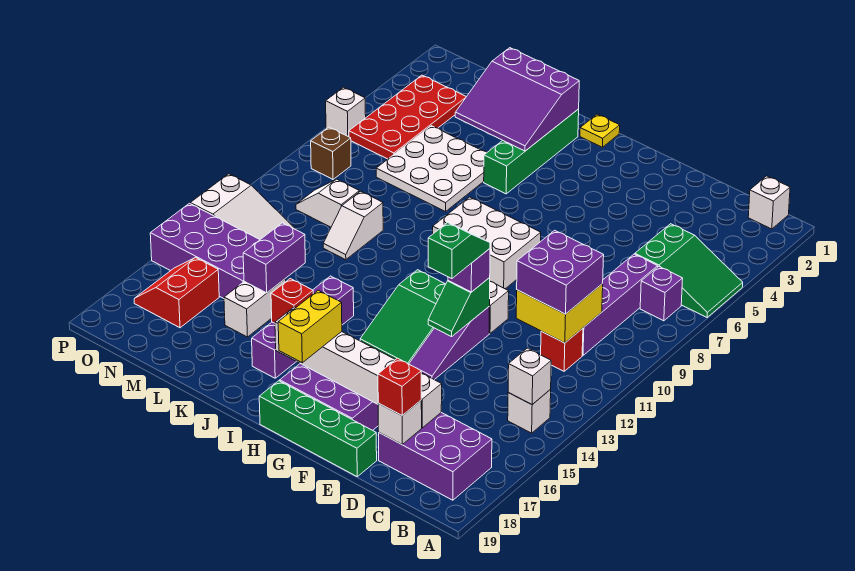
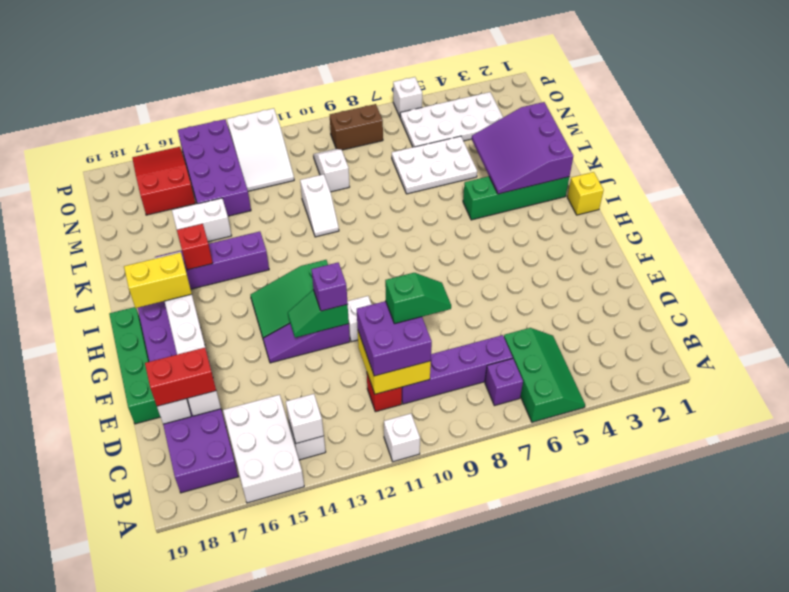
green 2x3 slope [635,224,743,317] -> green 2x3 slope turned to [504,328,585,422]
white 1x1 brick [748,176,790,229] -> white 1x1 brick moved to [384,414,420,462]
red 1x1 brick [378,358,421,415] -> red 1x2 brick [145,348,216,406]
green 1x2 slope [428,223,490,279] -> green 1x2 slope moved to [385,273,451,324]
white 2x3 brick [433,197,541,289] -> white 2x3 brick moved to [223,395,304,503]
yellow 1x1 plate [580,114,620,147] -> yellow 1x1 brick [567,172,604,215]
white 3x3 plate [376,126,487,212] -> white 2x3 plate [392,136,477,194]
white 1x2 slope [323,191,383,260] -> white 1x2 slope turned to [300,174,339,237]
purple 1x2 brick [243,223,305,293] -> none
red 2x4 plate [349,75,466,159] -> white 2x4 plate [400,92,503,147]
red 2x2 slope [134,258,219,328] -> red 2x3 slope [132,147,195,215]
brown 1x1 brick [311,127,351,179] -> brown 1x2 brick [330,104,383,150]

